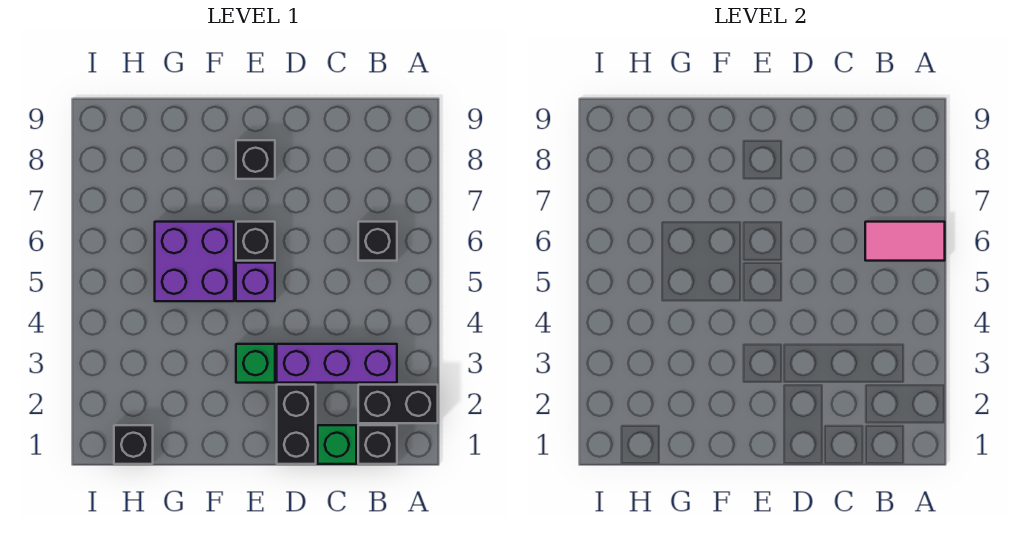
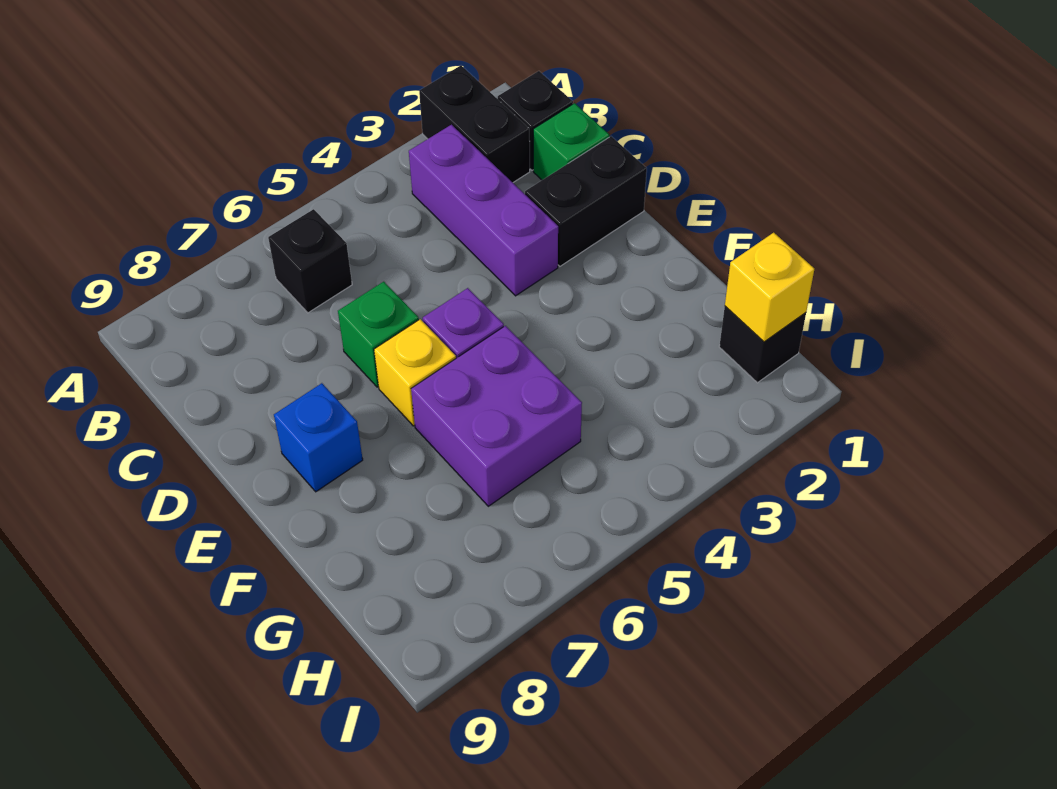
pink 1x2 tile [865,222,945,261] -> none
green 1x1 brick [236,344,275,383] -> green 1x1 brick moved to [338,282,419,387]
black 1x1 brick [236,222,275,261] -> yellow 1x1 brick [374,319,456,426]
black 1x1 brick [236,140,275,179] -> blue 1x1 brick [274,383,363,492]
none -> yellow 1x1 brick [725,233,814,342]

